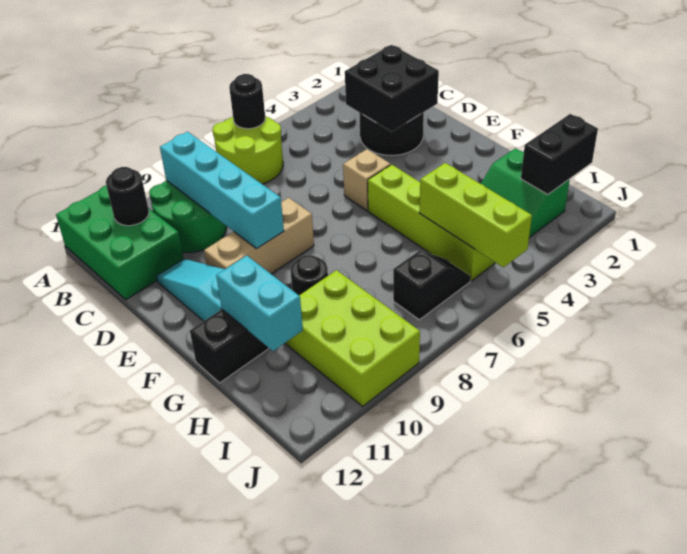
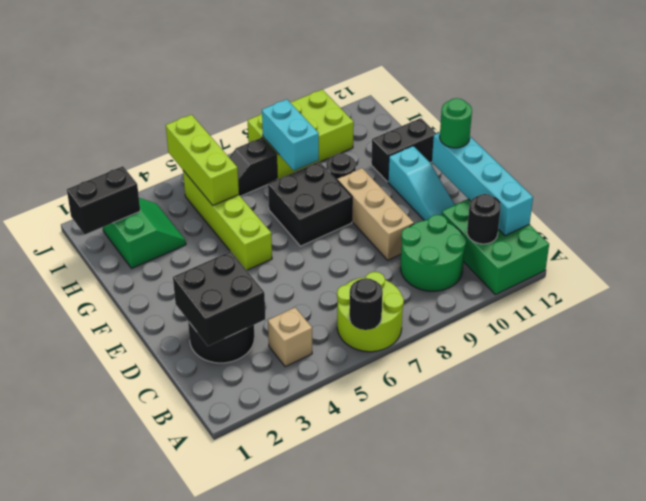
cyan 1x4 brick [160,132,284,249] -> cyan 1x4 brick moved to [432,133,533,236]
tan 1x1 brick [343,149,391,211] -> tan 1x1 brick moved to [268,308,312,367]
tan 1x3 brick [204,198,314,274] -> tan 1x3 brick turned to [337,168,414,260]
none -> green 1x1 round brick [440,98,472,148]
none -> black 2x2 brick [268,162,352,246]
cyan 1x2 brick [216,255,303,351] -> cyan 1x2 brick moved to [262,99,319,171]
lime 2x3 brick [285,270,420,406] -> lime 2x3 brick turned to [248,90,354,179]

